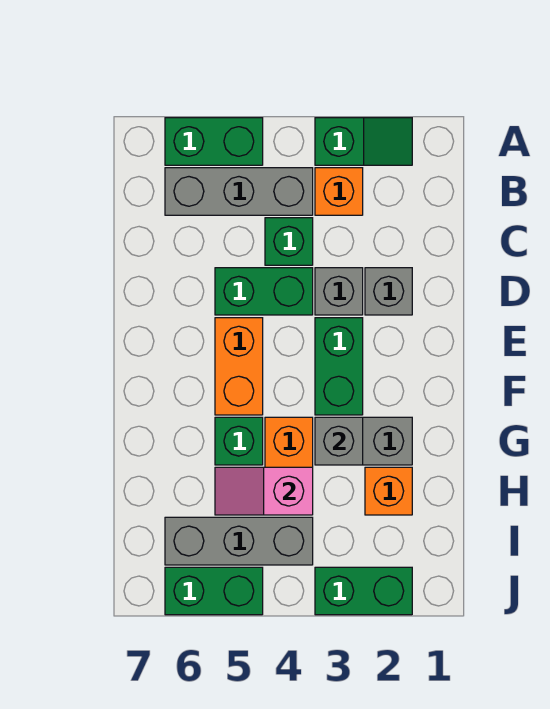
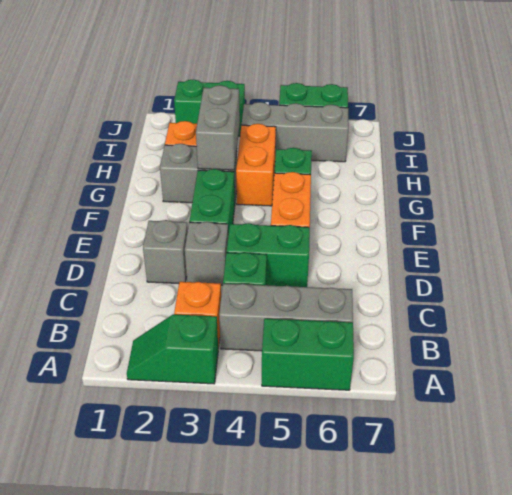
grey 1x1 brick [315,417,363,465] -> grey 1x2 brick [196,85,240,170]
pink 1x2 slope [215,467,313,515] -> none

